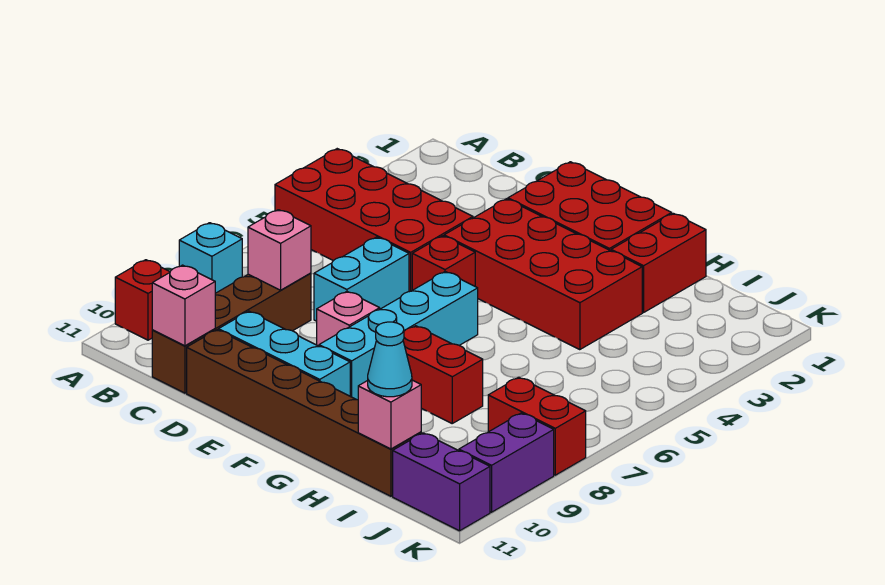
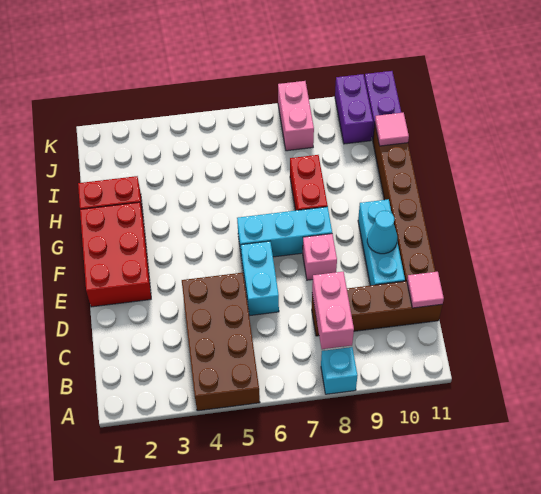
red 2x4 brick [275,149,473,292] -> brown 2x4 brick [182,273,260,411]
red 1x1 brick [115,260,170,340] -> none
pink 1x1 brick [248,210,311,290] -> pink 1x2 brick [312,272,354,349]
pink 1x1 brick [152,265,215,346] -> pink 1x1 tile [407,272,444,308]
cyan 1x2 brick [314,237,409,321] -> cyan 1x2 brick turned to [241,241,279,316]
red 2x4 brick [444,199,642,350] -> none
red 1x1 brick [412,236,475,290] -> none
cyan 1x4 brick [319,272,478,400] -> cyan 1x3 brick [237,207,332,258]
pink 1x1 brick [358,380,421,449] -> pink 1x1 tile [375,113,409,146]
cyan 1x1 cone [368,322,412,397] -> cyan 1x1 cone moved to [367,211,397,254]
red 1x2 brick [488,377,586,475] -> pink 1x2 brick [278,81,314,151]
purple 1x2 brick [459,413,554,512] -> purple 1x2 brick turned to [335,74,373,144]

